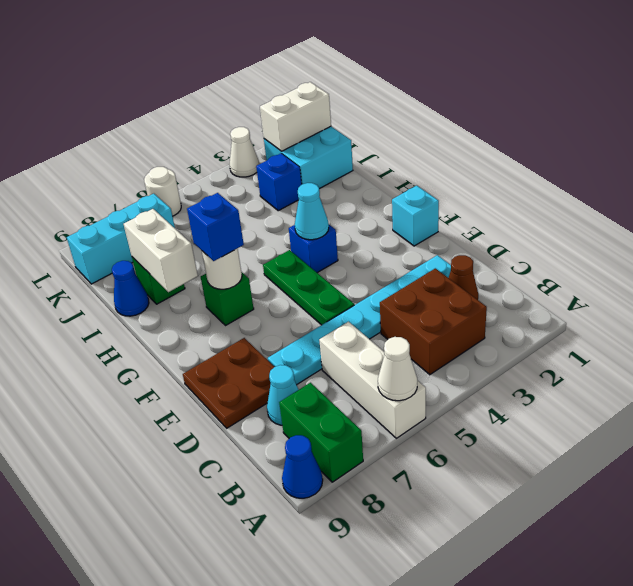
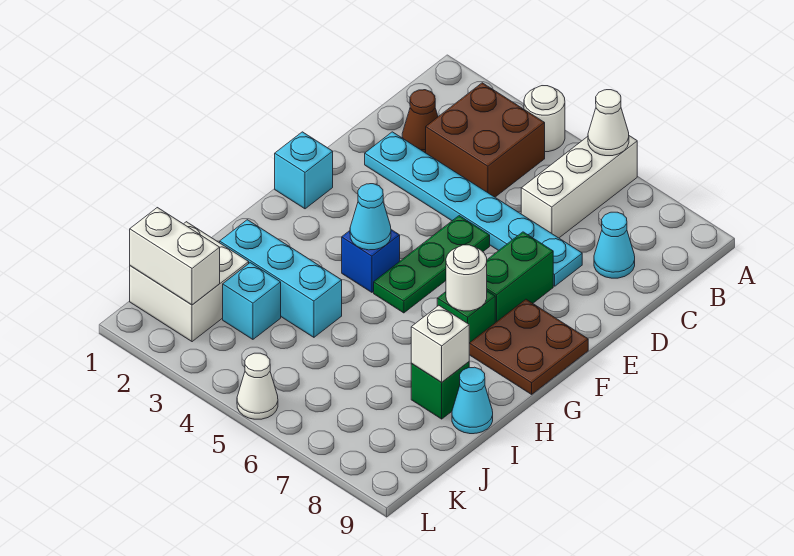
green 1x2 brick [279,383,363,482] -> green 1x2 brick moved to [487,232,553,323]
blue 1x1 cone [282,435,323,498] -> none
brown 2x2 plate [183,338,274,428] -> brown 2x2 plate moved to [469,299,588,394]
blue 1x1 brick [187,193,244,261] -> none
white 1x2 brick [124,209,198,292] -> white 1x1 brick [411,306,469,382]
blue 1x1 cone [112,261,149,316] -> cyan 1x1 cone [452,367,493,434]
cyan 2x2 brick [264,126,353,189] -> white 2x2 brick [130,222,249,342]
blue 1x1 brick [256,153,302,211] -> cyan 1x1 brick [223,263,281,339]
cyan 1x3 brick [67,194,175,284] -> cyan 1x3 brick moved to [220,220,342,337]
white 1x1 cone [229,127,259,177] -> white 1x1 cone moved to [237,353,278,419]
white 1x1 round brick [144,167,181,216] -> white 1x1 round brick moved to [524,86,565,152]

